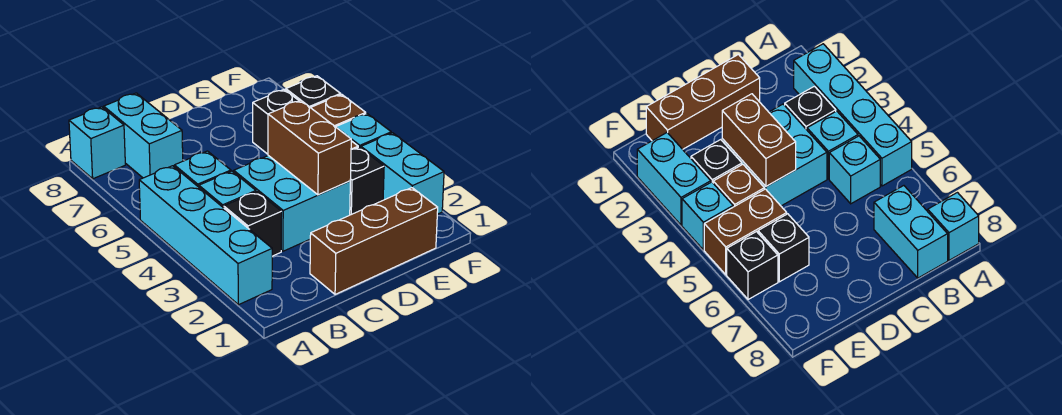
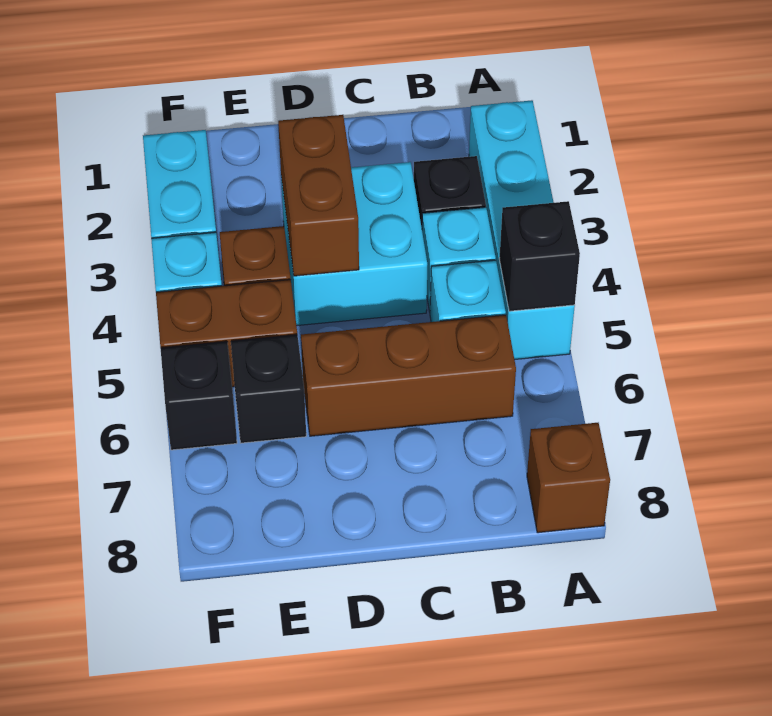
cyan 1x1 brick [69,107,125,179] -> brown 1x1 brick [527,423,610,533]
cyan 1x2 brick [104,93,183,178] -> none
brown 1x3 brick [310,188,438,294] -> brown 1x3 brick moved to [301,315,516,436]
black 1x1 brick [350,147,384,215] -> black 1x1 brick moved to [499,201,580,311]

